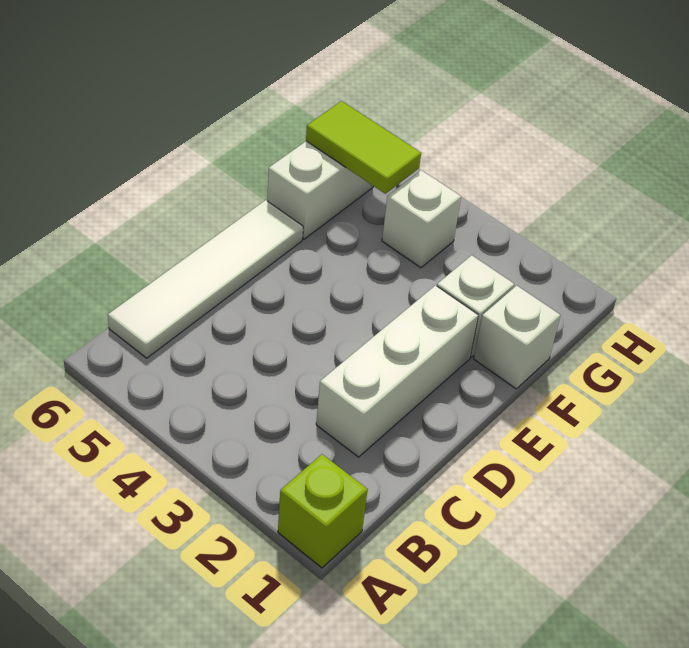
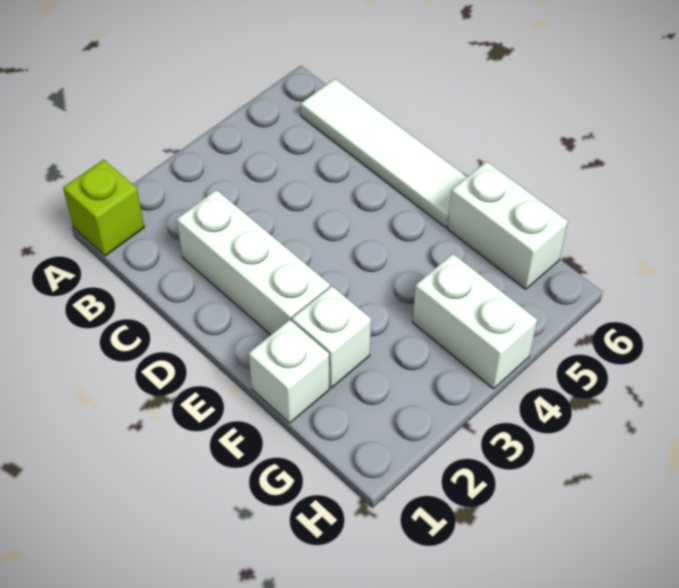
white 1x1 brick [382,170,461,268] -> white 1x2 brick [413,254,537,389]
lime 1x2 tile [306,101,421,194] -> none

